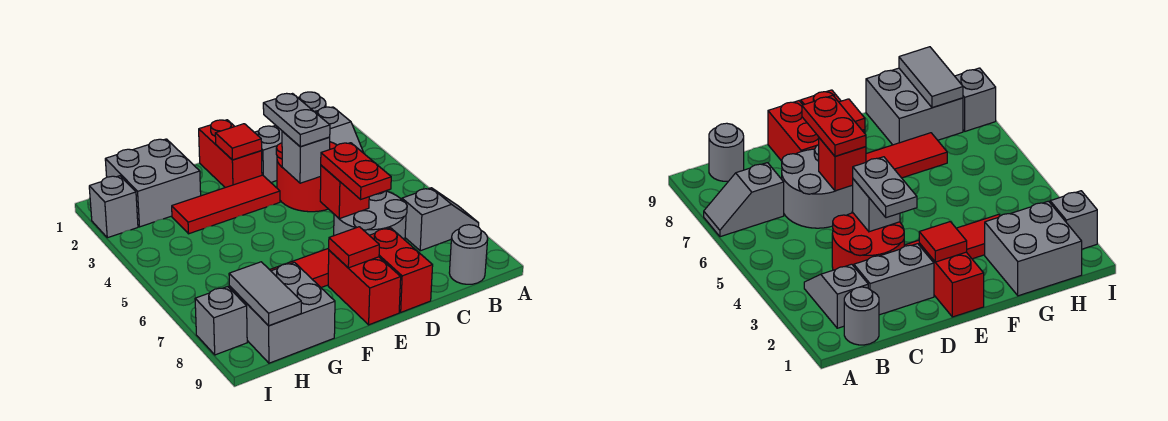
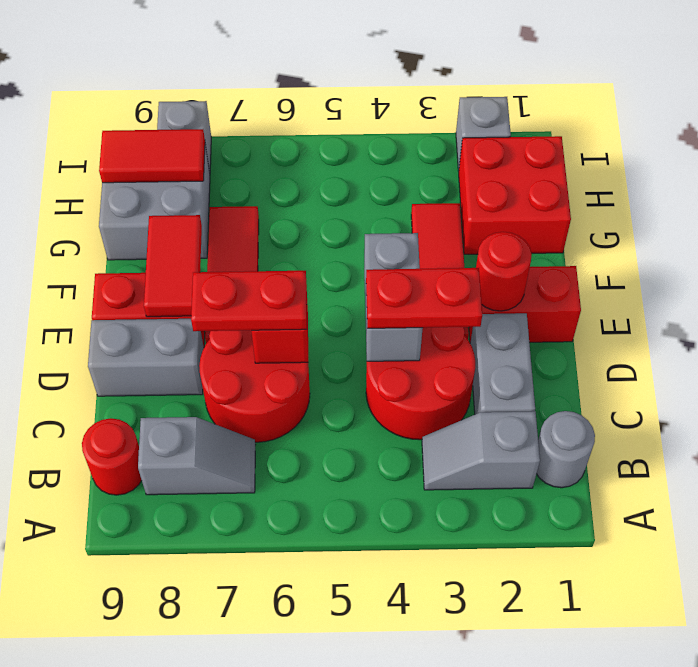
grey 1x2 slope [402,188,479,251] -> grey 1x2 slope turned to [138,417,255,495]
grey 1x1 round brick [449,225,488,284] -> red 1x1 round brick [82,418,142,495]
grey 2x2 round brick [334,191,407,240] -> red 2x2 round brick [199,330,310,442]
grey 1x2 plate [263,93,330,147] -> red 1x2 plate [366,268,482,328]
grey 1x1 brick [282,131,330,183] -> grey 1x2 brick [364,233,423,361]
red 1x2 brick [369,228,433,312] -> grey 1x2 brick [88,319,204,396]
red 1x1 tile [215,124,262,160] -> red 1x1 round brick [476,232,532,311]
red 1x1 tile [329,227,379,268] -> red 1x2 tile [144,215,202,317]
grey 2x2 brick [105,139,201,227] -> red 2x2 brick [459,136,571,254]
grey 1x2 tile [229,262,301,326] -> red 1x2 tile [99,129,205,183]

